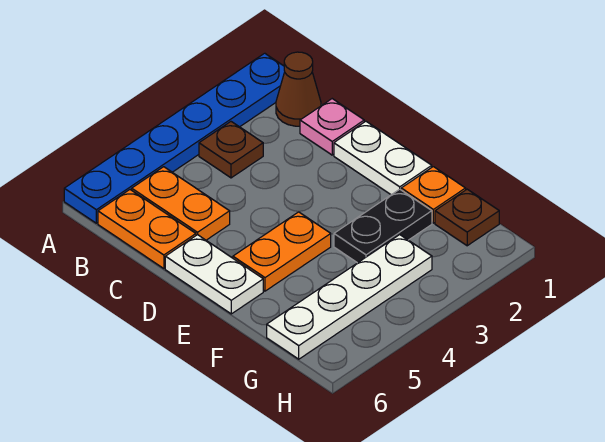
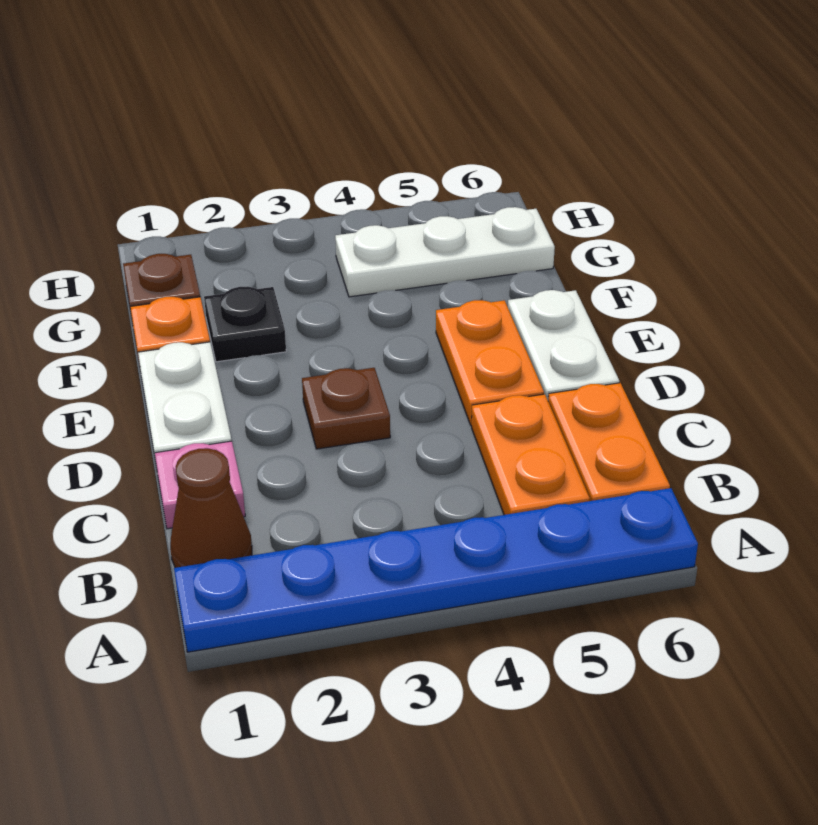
brown 1x1 plate [199,122,263,178] -> brown 1x1 plate moved to [302,368,390,449]
orange 1x2 plate [233,212,331,291] -> orange 1x2 plate turned to [436,300,544,426]
black 1x2 plate [334,189,432,263] -> black 1x1 plate [204,287,286,362]
white 1x4 plate [267,235,432,359] -> white 1x3 plate [335,207,555,297]

